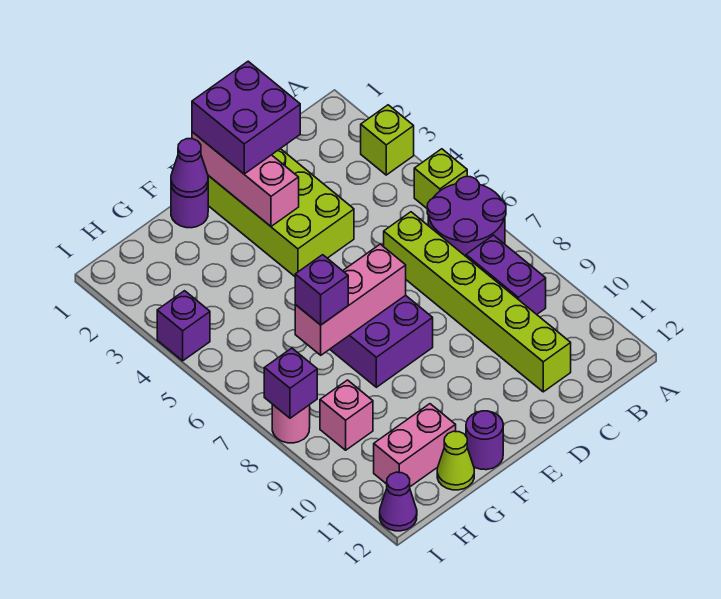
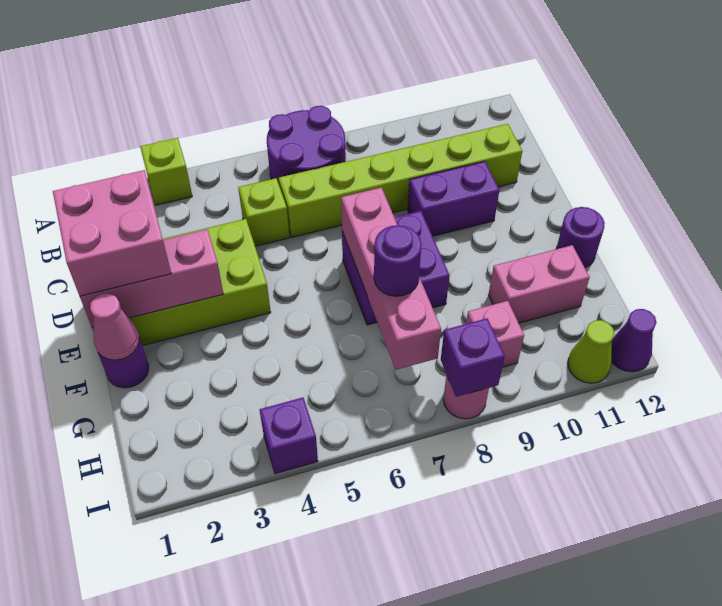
lime 1x1 brick [414,149,467,208] -> lime 1x1 brick moved to [238,178,290,246]
purple 1x2 brick [466,235,546,314] -> purple 1x2 brick moved to [408,161,499,236]
purple 2x2 brick [192,61,300,174] -> pink 2x2 brick [53,170,171,296]
pink 1x3 brick [295,244,406,355] -> pink 1x4 brick [341,188,441,370]
purple 1x1 cone [171,139,208,197] -> pink 1x1 cone [90,294,139,360]
purple 1x1 brick [295,255,348,325] -> purple 1x1 round brick [374,225,422,296]
pink 1x2 brick [374,404,456,487] -> pink 1x2 brick turned to [489,245,590,323]
lime 1x1 cone [437,431,474,490] -> lime 1x1 cone moved to [568,320,614,383]

